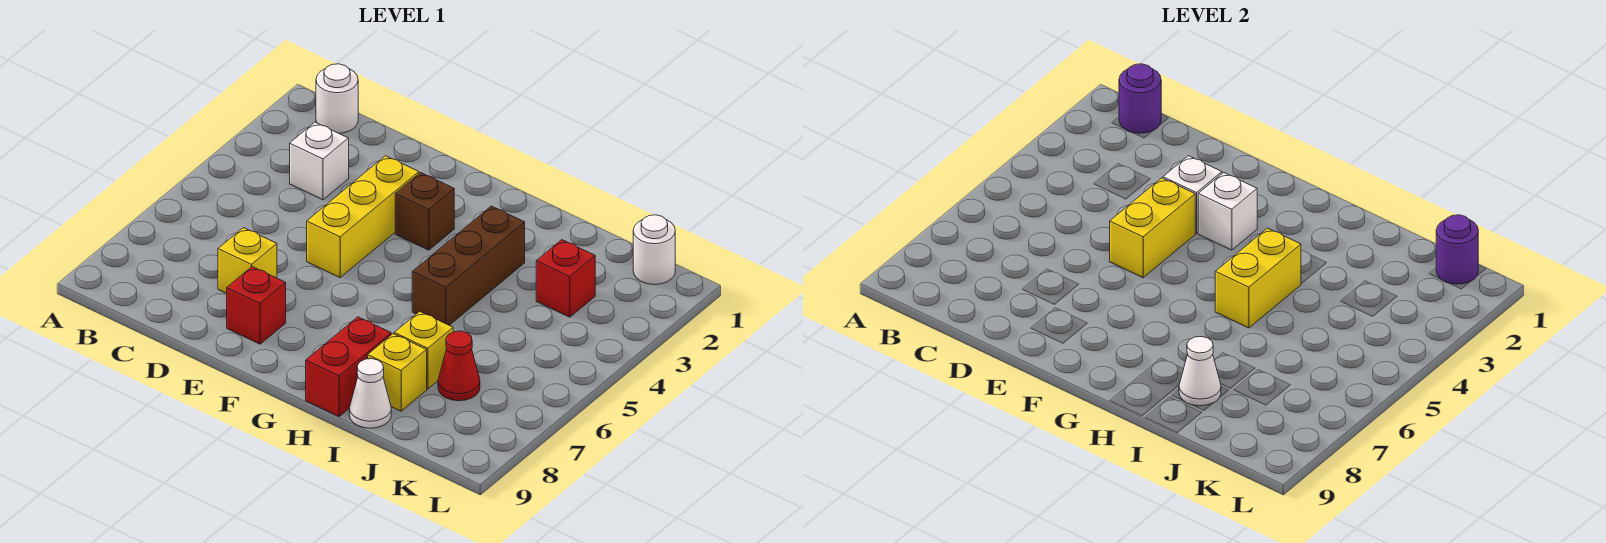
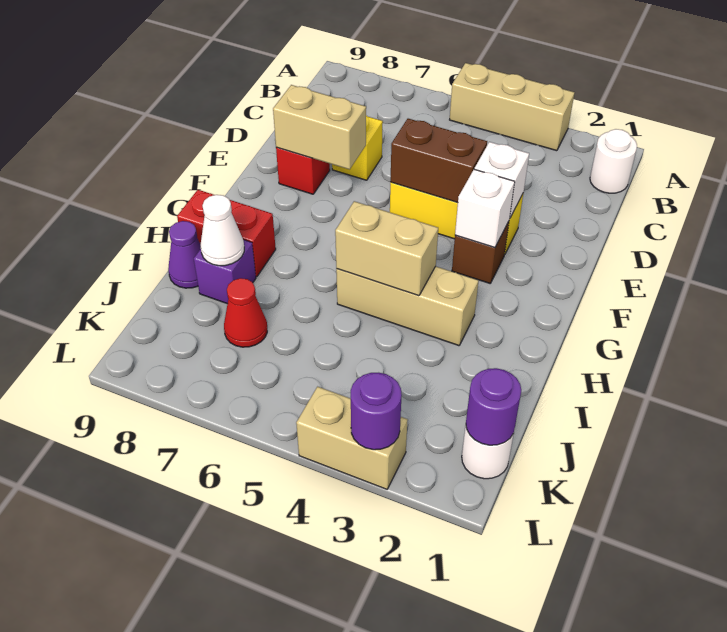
none -> tan 1x3 brick [450,63,575,151]
purple 1x1 round brick [1119,64,1161,133] -> purple 1x1 round brick moved to [351,373,402,450]
white 1x1 brick [290,122,349,200] -> none
yellow 1x2 brick [1110,178,1195,278] -> brown 1x2 brick [390,119,487,202]
none -> tan 1x2 brick [273,85,366,169]
brown 1x3 brick [412,206,525,325] -> tan 1x3 brick [336,266,479,346]
yellow 1x2 brick [1215,228,1301,328] -> tan 1x2 brick [335,201,438,296]
yellow 1x1 brick [394,312,453,389] -> none
yellow 1x1 brick [368,334,427,411] -> purple 1x1 brick [194,240,256,304]
white 1x1 cone [349,359,391,428] -> purple 1x1 cone [168,221,201,288]
red 1x1 brick [536,240,595,317] -> none
none -> tan 1x2 brick [296,387,408,489]

